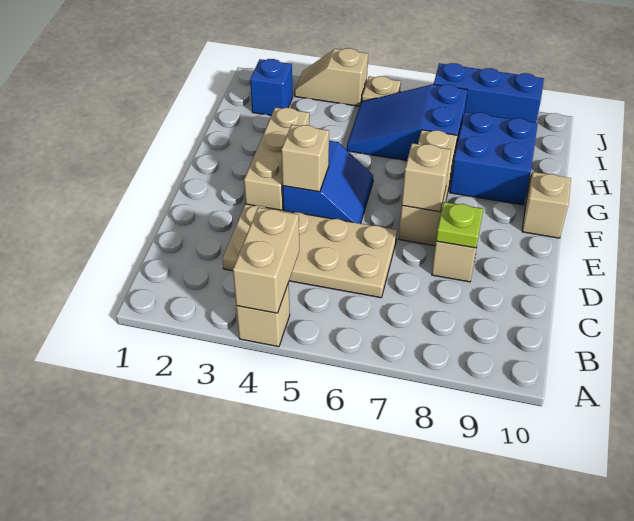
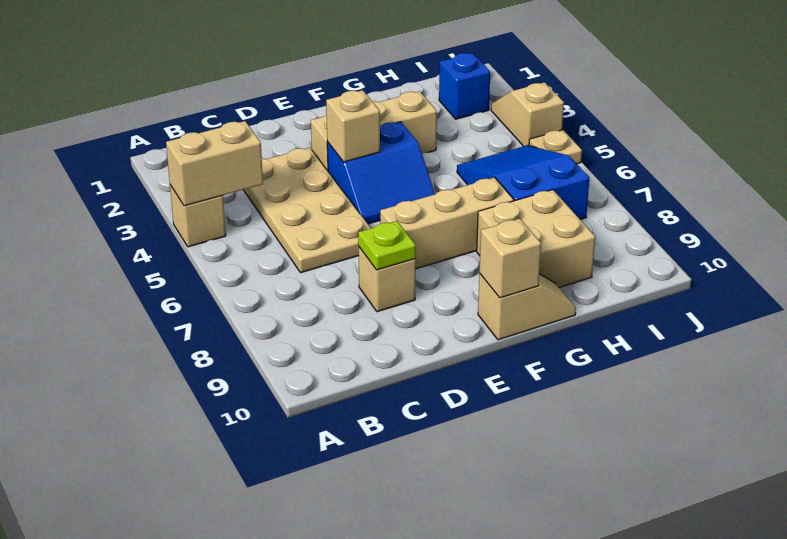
tan 1x1 brick [402,143,451,212] -> tan 1x1 brick moved to [479,219,541,298]
blue 2x2 brick [450,112,538,205] -> tan 2x2 brick [477,190,595,288]
blue 1x3 brick [434,63,544,123] -> none

